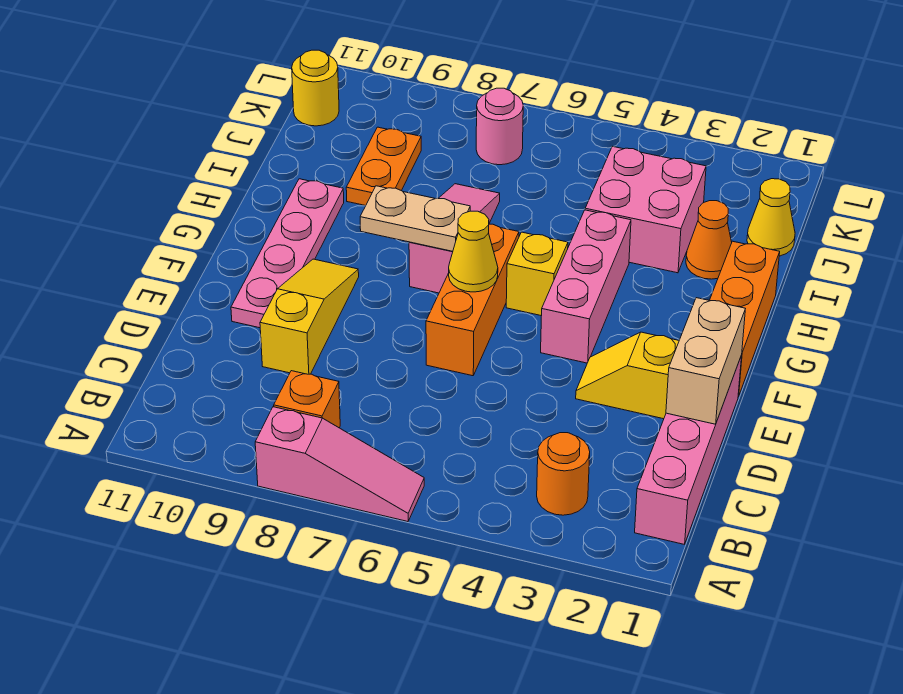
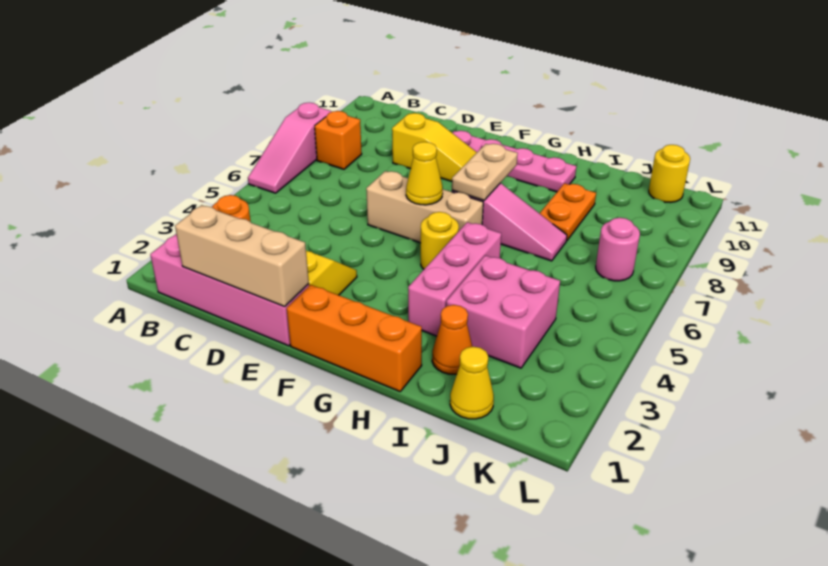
tan 1x2 brick [666,298,745,424] -> tan 1x3 brick [175,205,309,306]
orange 1x3 brick [426,224,519,376] -> tan 1x3 brick [366,171,483,243]
pink 1x3 brick [541,210,631,363] -> pink 1x3 brick turned to [408,222,501,336]
yellow 1x1 brick [506,232,568,316] -> yellow 1x1 round brick [421,212,459,269]
orange 1x2 plate [346,127,421,206] -> orange 1x2 plate turned to [540,183,596,241]

